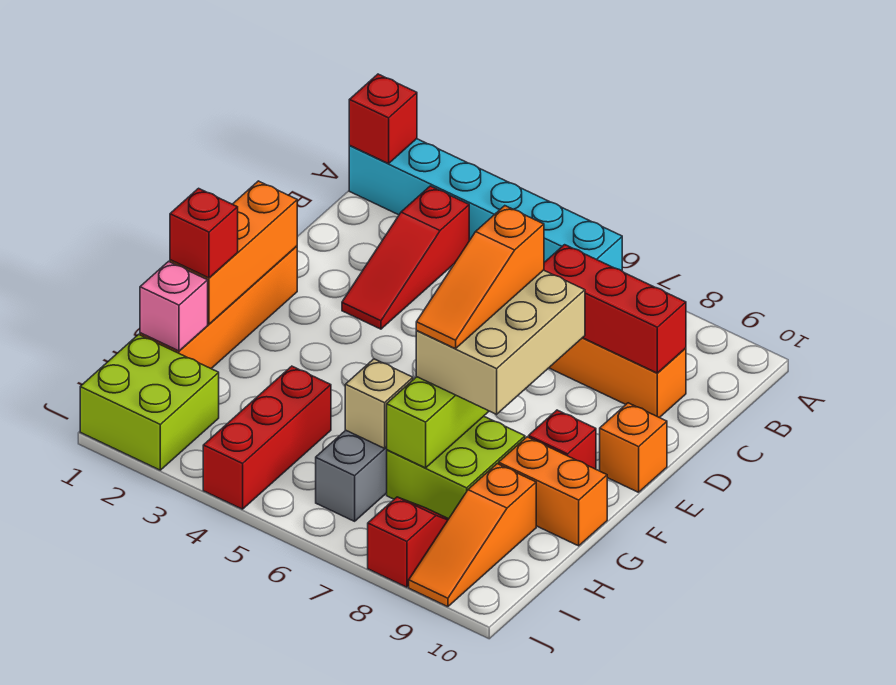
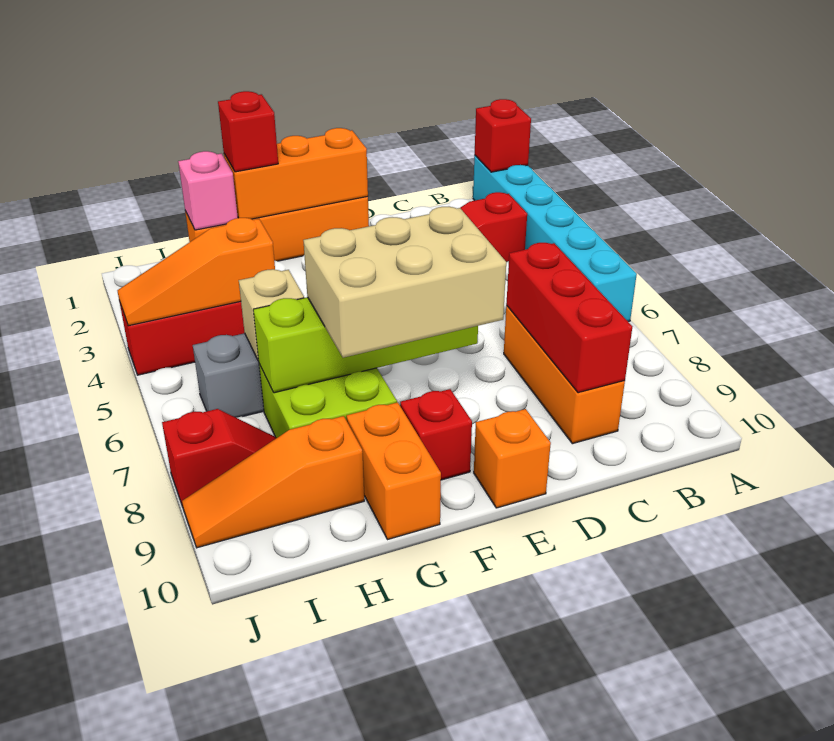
orange 1x3 slope [416,206,544,349] -> orange 1x3 slope moved to [117,218,275,326]
lime 2x2 brick [80,334,219,470] -> none

